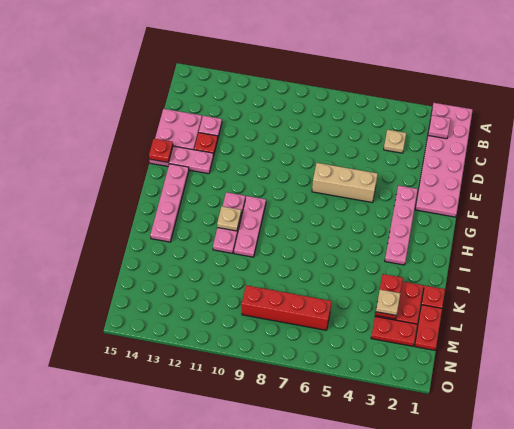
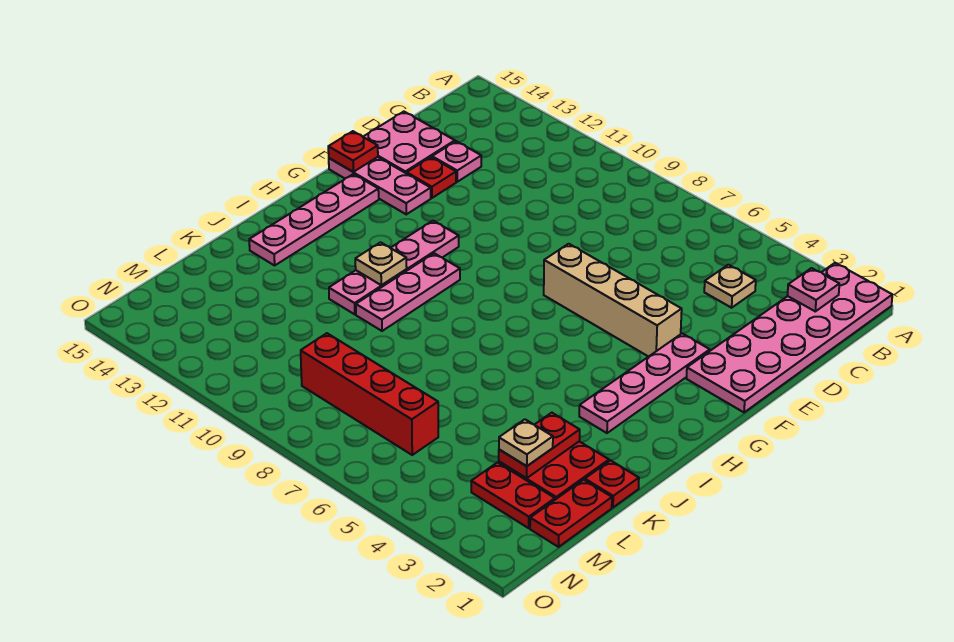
tan 1x3 brick [312,163,378,202] -> tan 1x4 brick [544,244,682,357]
pink 1x3 plate [213,192,245,253] -> pink 1x4 plate [329,221,459,314]

